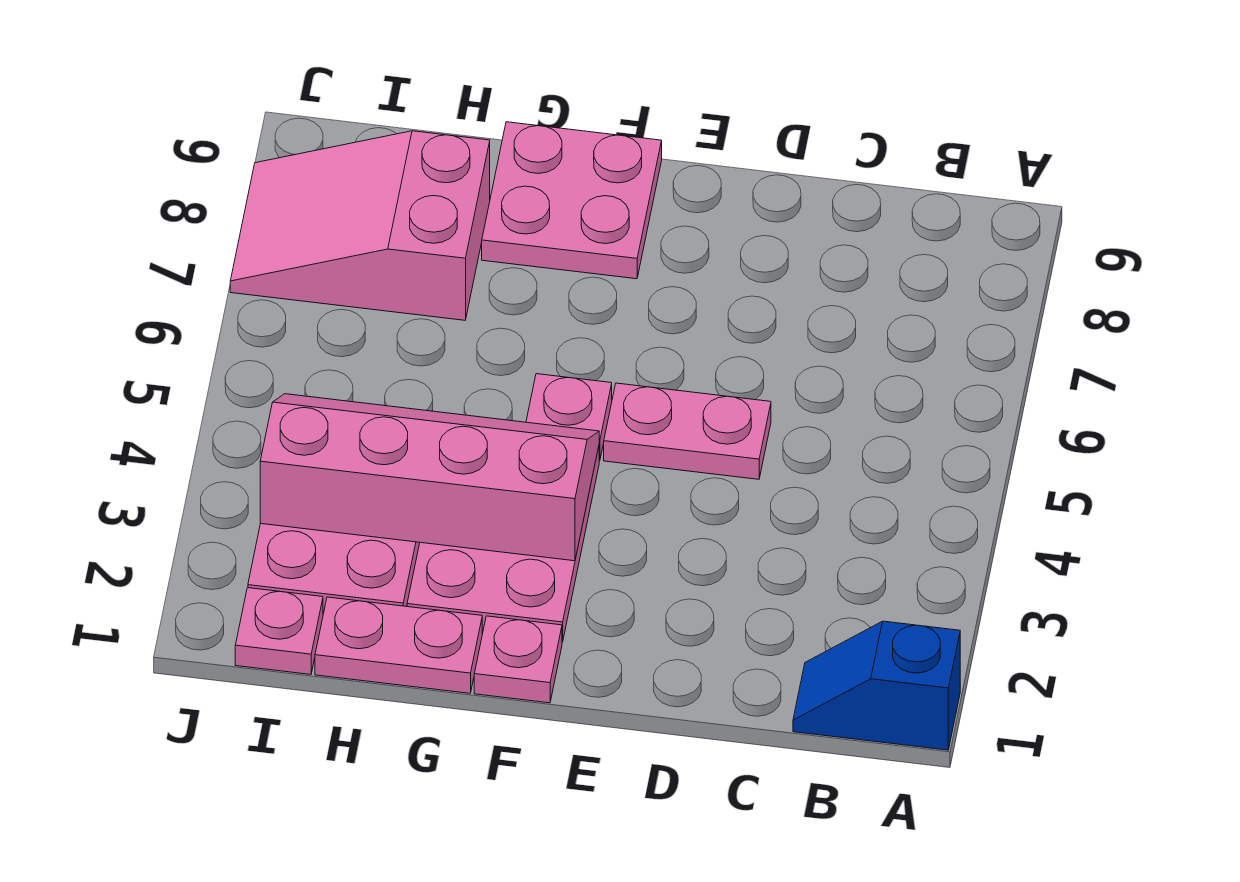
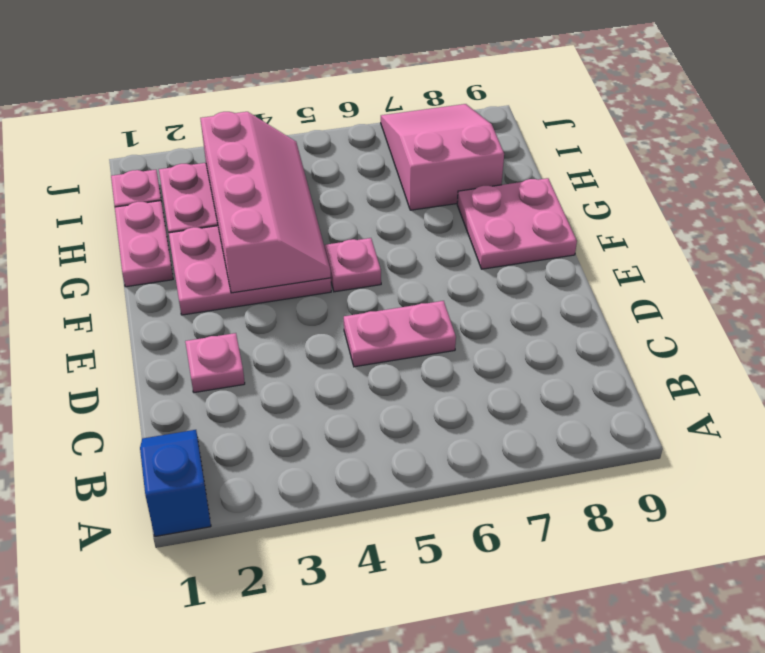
pink 1x2 plate [604,383,771,479] -> pink 1x2 plate turned to [344,301,456,367]
pink 1x1 plate [474,616,562,703] -> pink 1x1 plate moved to [185,333,245,393]

